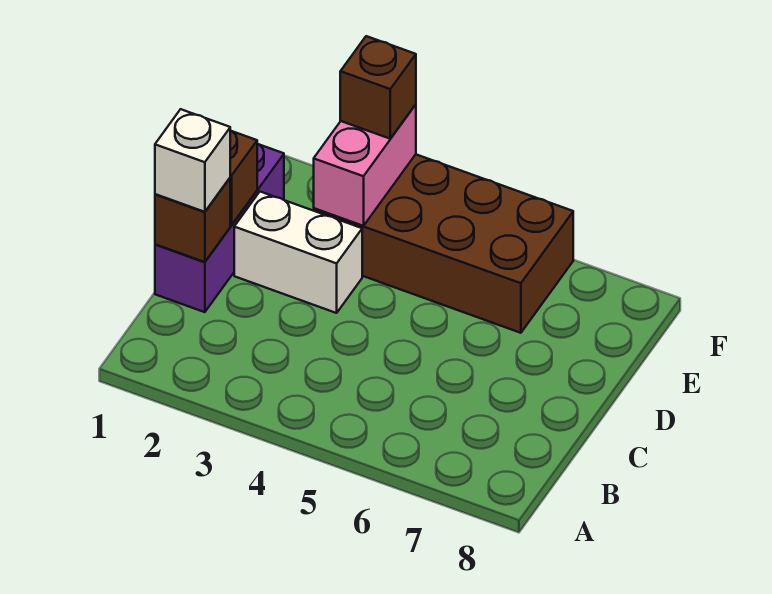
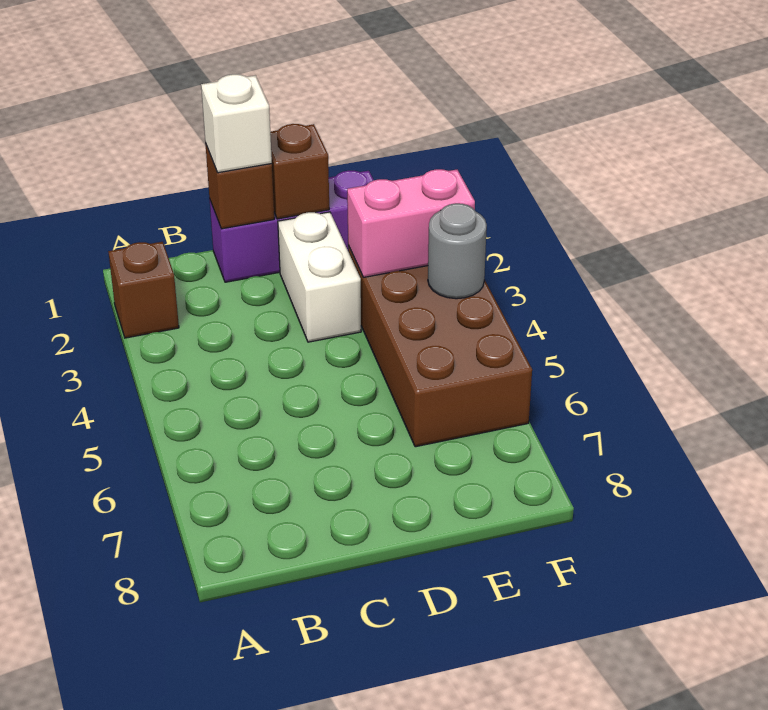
brown 1x1 brick [340,36,416,139] -> brown 1x1 brick moved to [108,242,179,338]
none -> grey 1x1 round brick [428,203,487,299]

